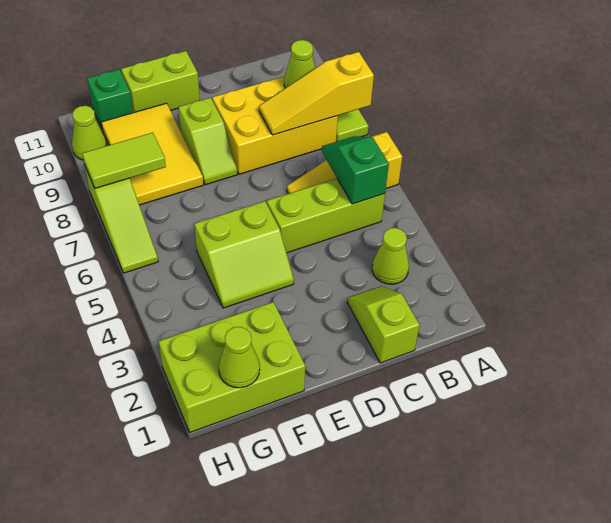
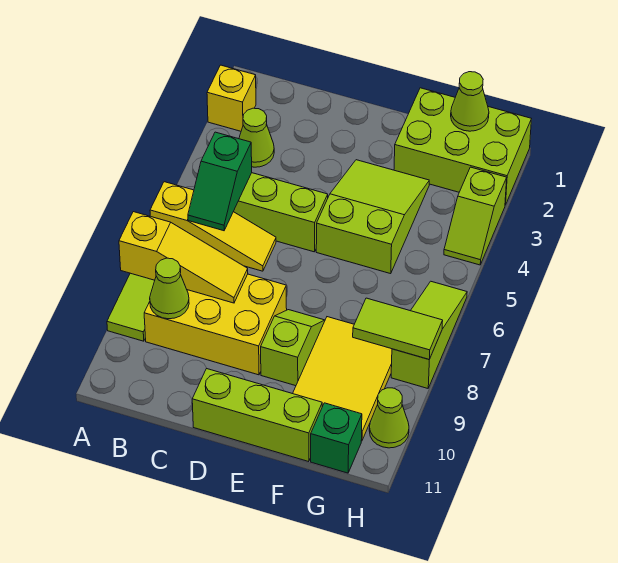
none -> yellow 1x1 brick [207,65,256,131]
lime 1x2 slope [347,286,420,363] -> lime 1x2 slope moved to [444,167,507,265]
lime 2x2 slope [194,201,294,308] -> lime 2x3 slope [316,160,429,274]
lime 1x2 brick [121,51,200,113] -> lime 1x3 brick [192,369,322,462]

